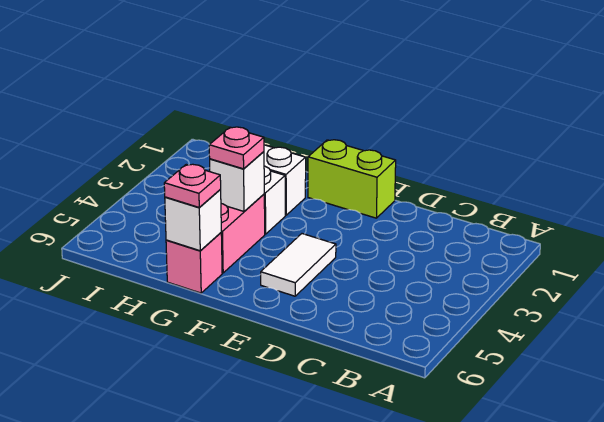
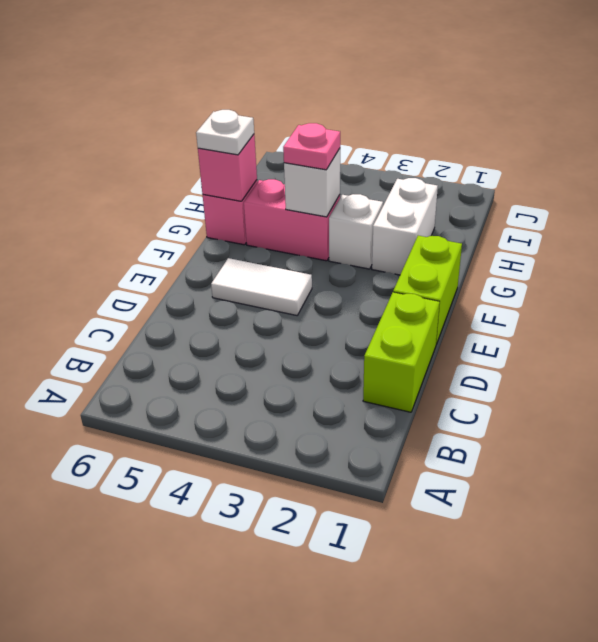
none -> lime 1x2 brick [363,292,440,412]
white 1x1 brick [165,190,221,251] -> pink 1x1 brick [198,134,257,201]
pink 1x1 plate [164,164,221,207] -> white 1x1 plate [196,110,254,155]

